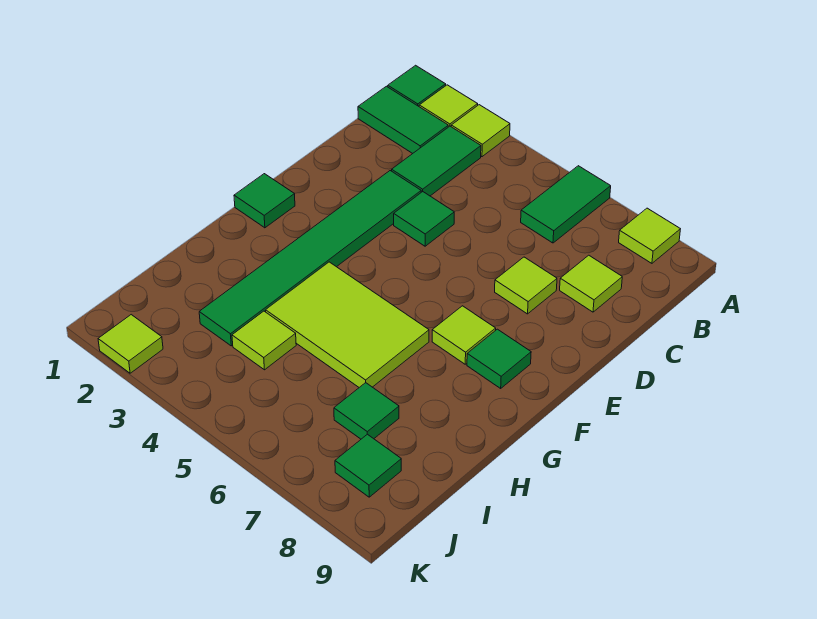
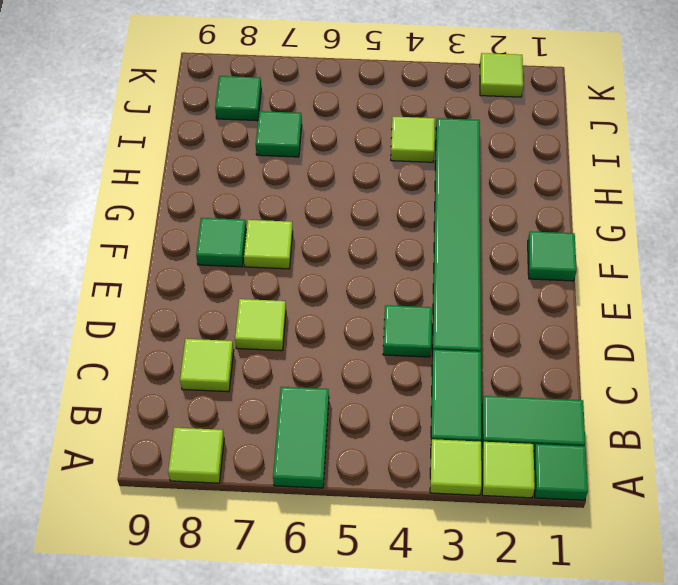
lime 2x3 tile [266,262,429,387] -> none

